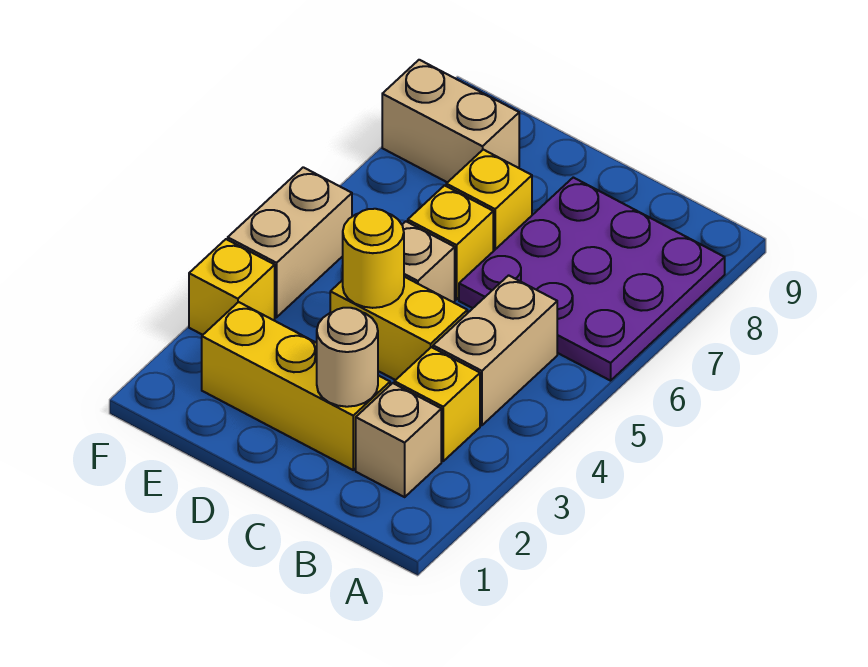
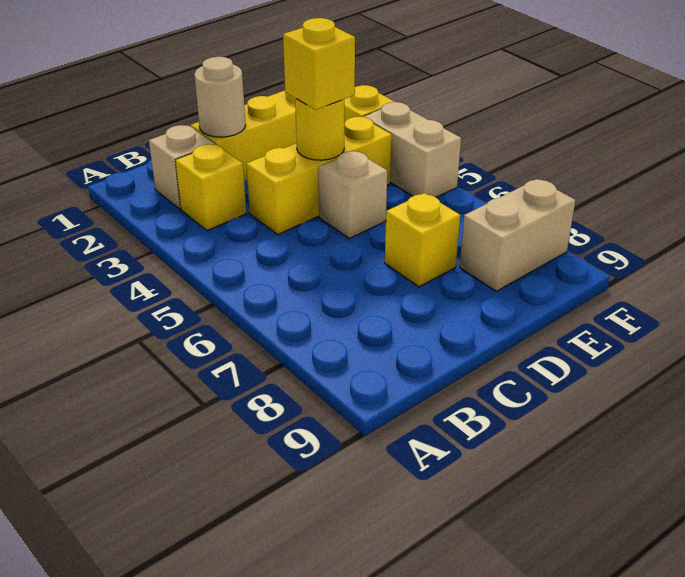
purple 3x3 plate [459,177,725,381] -> none
tan 1x2 brick [433,275,557,425] -> none
yellow 1x2 brick [330,277,467,380] -> yellow 1x3 brick [246,117,392,234]
yellow 1x1 brick [408,185,493,300] -> yellow 1x1 brick moved to [283,18,355,110]

